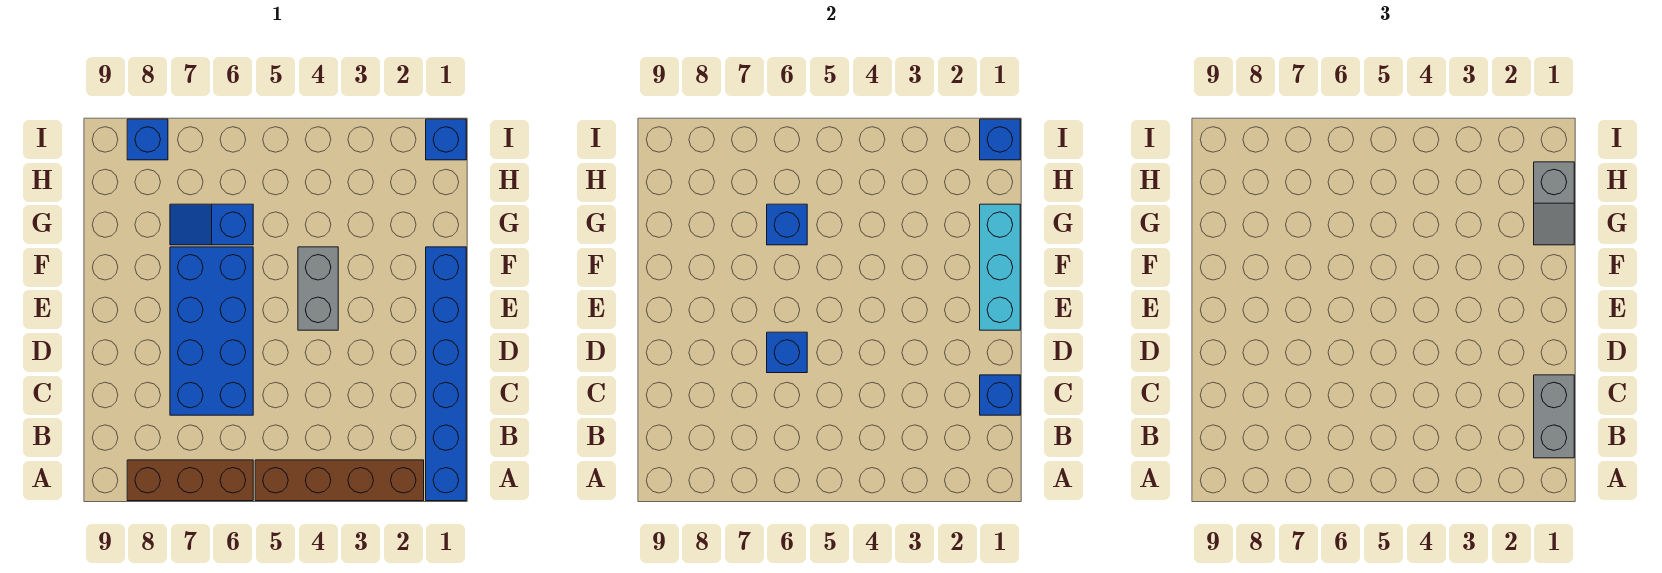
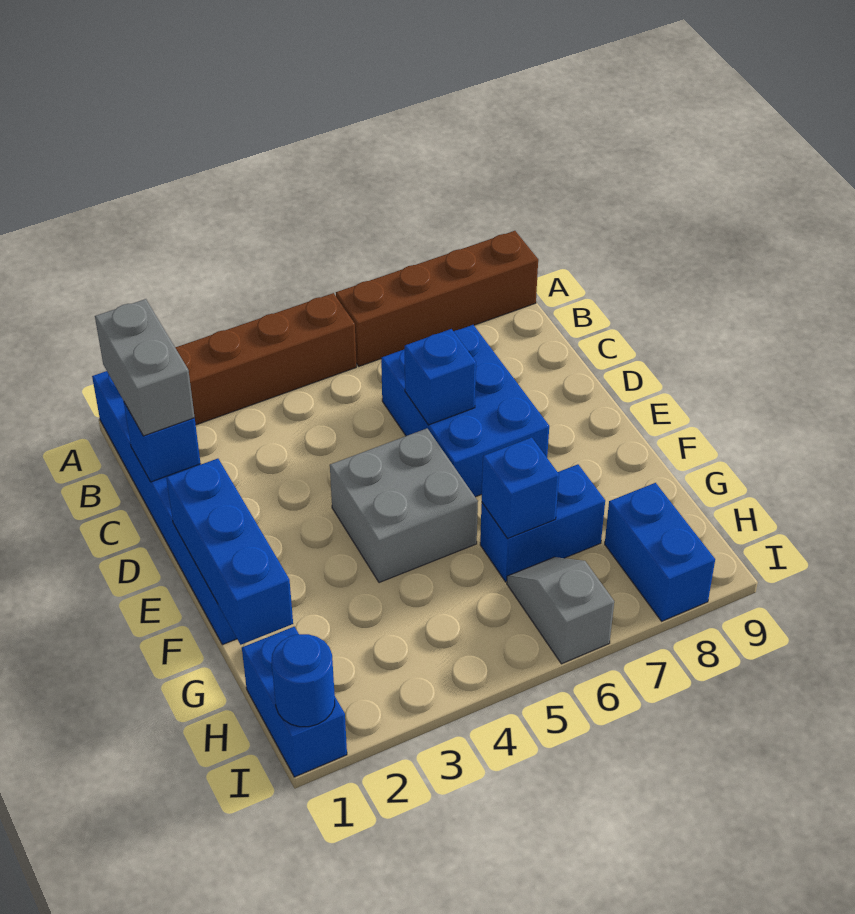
brown 1x3 brick [127,460,253,501] -> brown 1x4 brick [336,231,538,366]
blue 2x4 brick [170,247,253,415] -> blue 2x3 brick [381,325,549,497]
cyan 1x3 brick [980,204,1020,330] -> blue 1x3 brick [166,459,293,645]
grey 1x2 brick [298,247,338,330] -> grey 2x2 brick [330,428,478,583]
grey 1x2 slope [1534,162,1574,245] -> grey 1x2 slope moved to [507,557,614,664]
blue 1x2 slope [170,204,253,245] -> blue 1x2 brick [480,464,605,582]
blue 1x1 brick [426,119,466,160] -> blue 1x2 brick [242,627,347,777]
blue 1x1 brick [980,119,1020,160] -> blue 1x1 round brick [272,634,335,727]
blue 1x1 brick [127,119,168,160] -> blue 1x2 brick [605,483,715,621]

